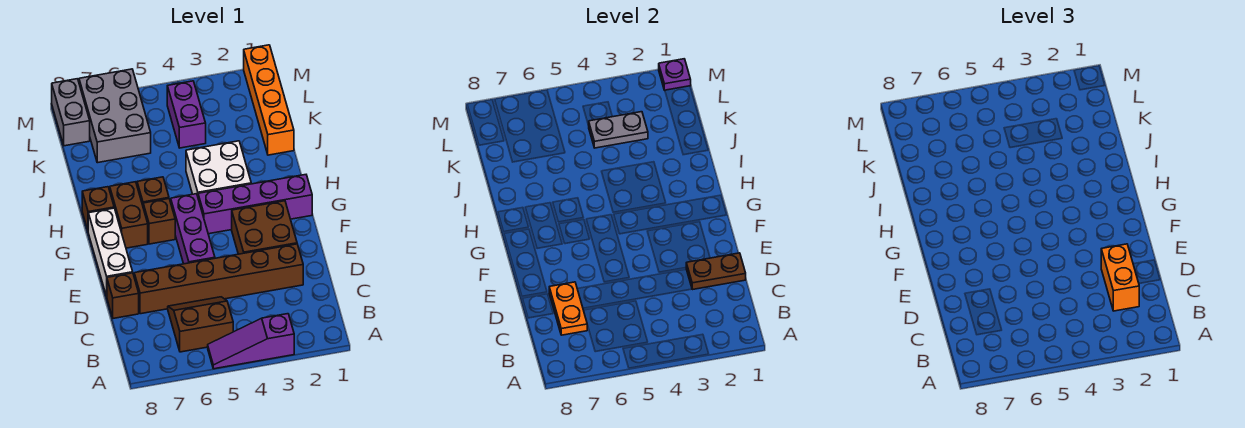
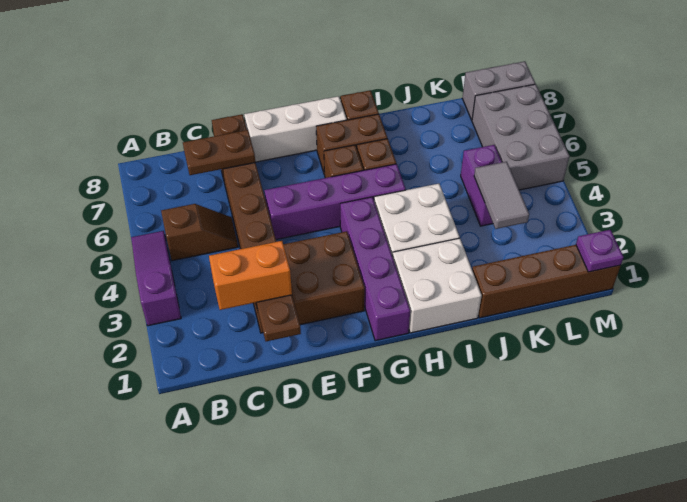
brown 2x2 slope [168,297,233,352] -> brown 1x2 slope [161,204,238,261]
orange 1x2 plate [549,282,587,335] -> brown 1x2 plate [183,130,255,175]
purple 1x3 brick [171,194,215,264] -> purple 1x4 brick [264,164,406,239]
none -> white 2x2 brick [392,238,482,333]
orange 1x4 brick [244,45,294,155] -> brown 1x4 brick [472,245,621,318]
grey 1x2 plate [589,112,648,148] -> grey 1x2 tile [474,162,529,229]
purple 1x2 brick [167,81,206,148] -> purple 1x2 brick turned to [461,145,502,226]
grey 2x3 brick [79,69,151,163] -> grey 2x3 brick turned to [472,84,569,190]

